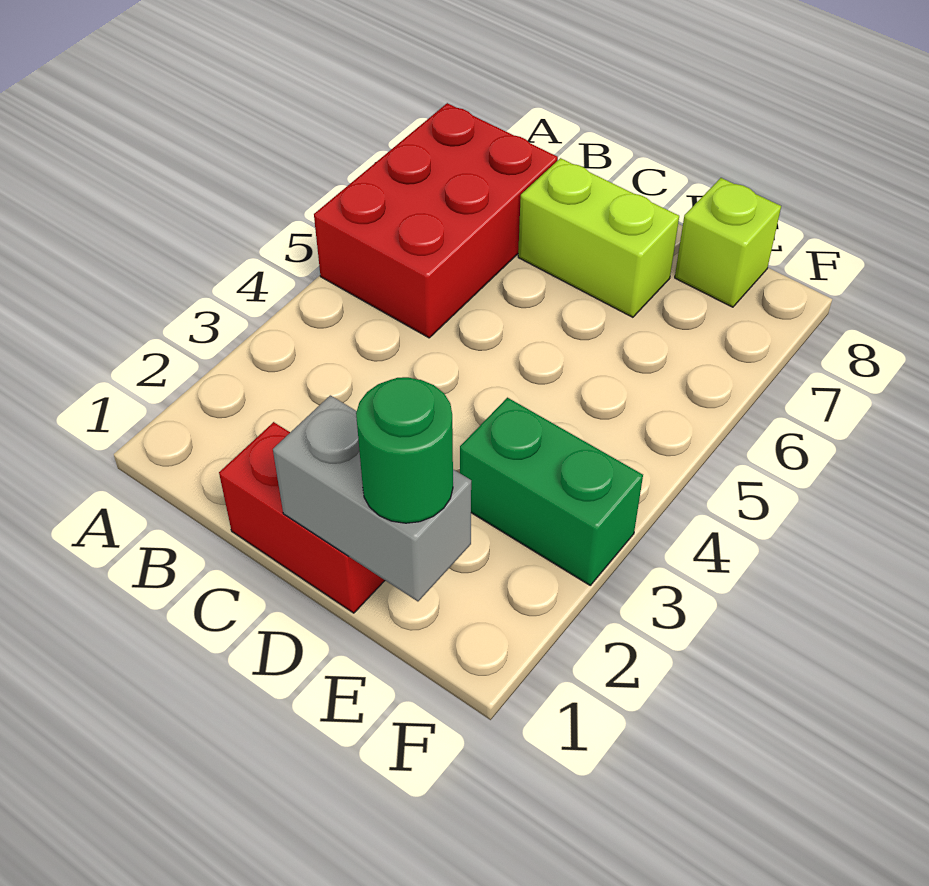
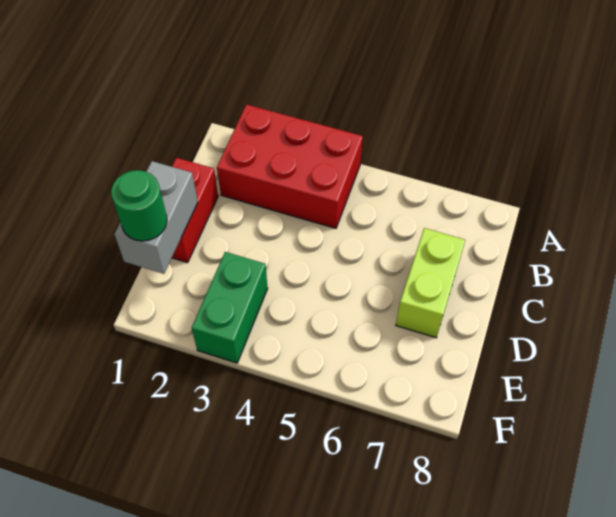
red 2x3 brick [314,103,558,338] -> red 2x3 brick moved to [217,104,363,228]
lime 1x1 brick [675,178,781,307] -> none

